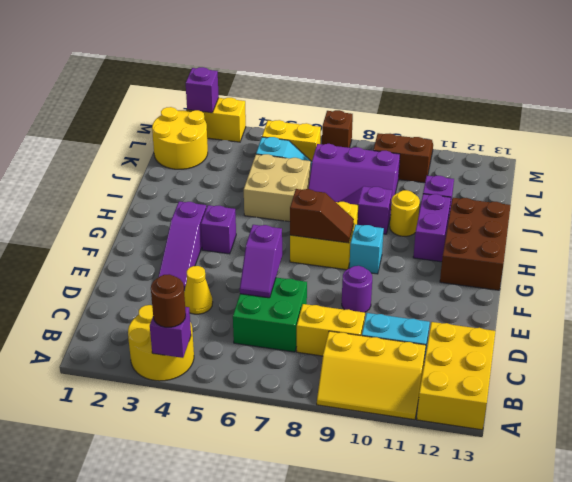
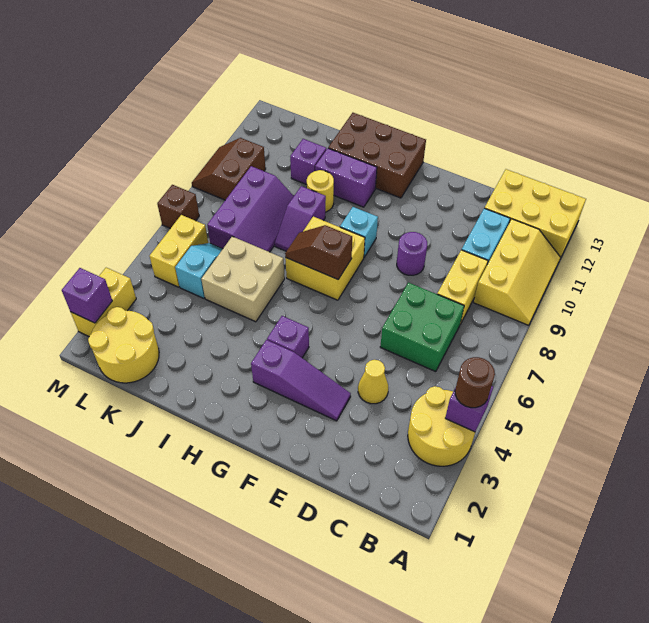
purple 1x2 slope [240,225,282,298] -> none
brown 1x2 slope [290,189,354,243] -> brown 1x2 slope turned to [285,225,352,279]

